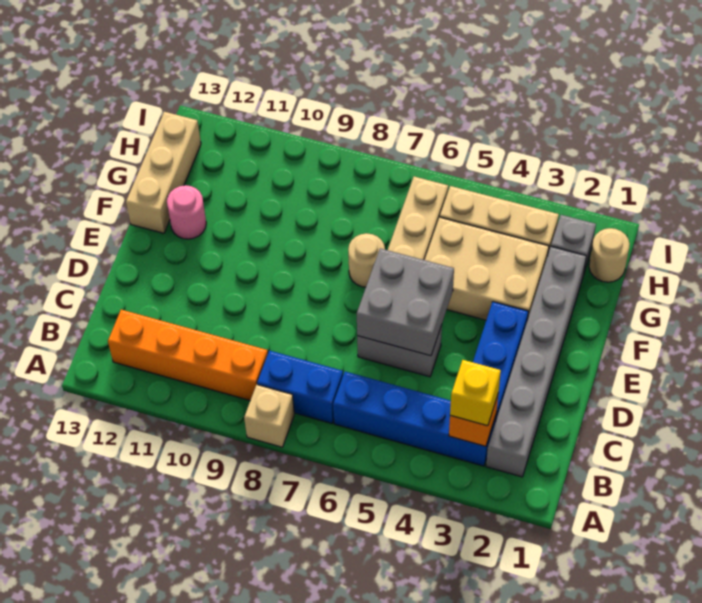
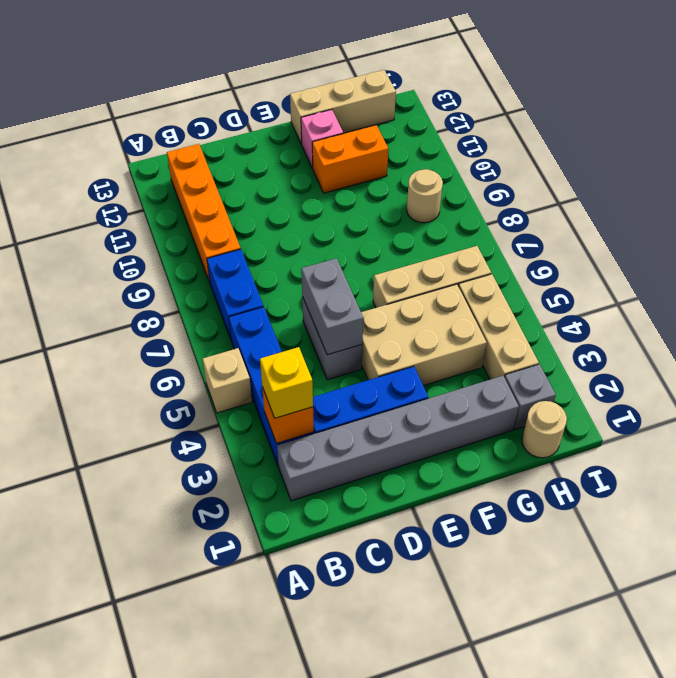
tan 1x1 brick [244,385,294,447] -> tan 1x1 brick moved to [203,348,252,413]
grey 2x2 brick [357,248,454,356] -> grey 1x2 brick [301,258,363,355]
tan 2x3 brick [425,217,549,320] -> tan 2x3 brick turned to [361,284,486,386]
tan 1x1 round brick [348,233,385,287] -> tan 1x1 round brick moved to [407,169,443,223]
none -> orange 1x2 brick [312,125,388,193]
pink 1x1 round brick [167,185,206,239] -> pink 1x1 brick [301,110,343,168]

